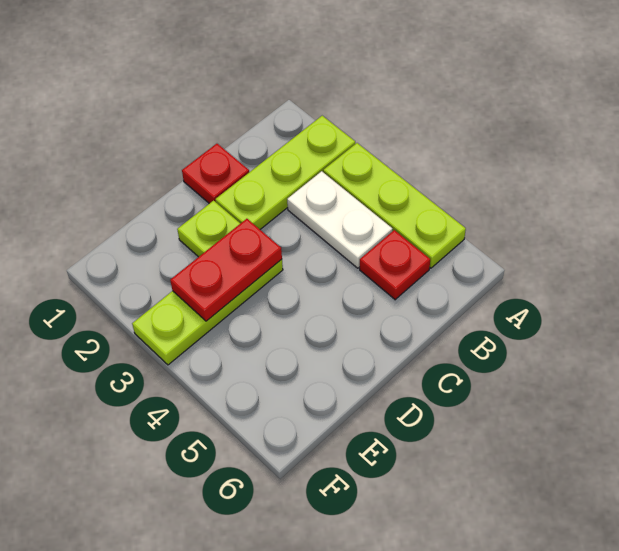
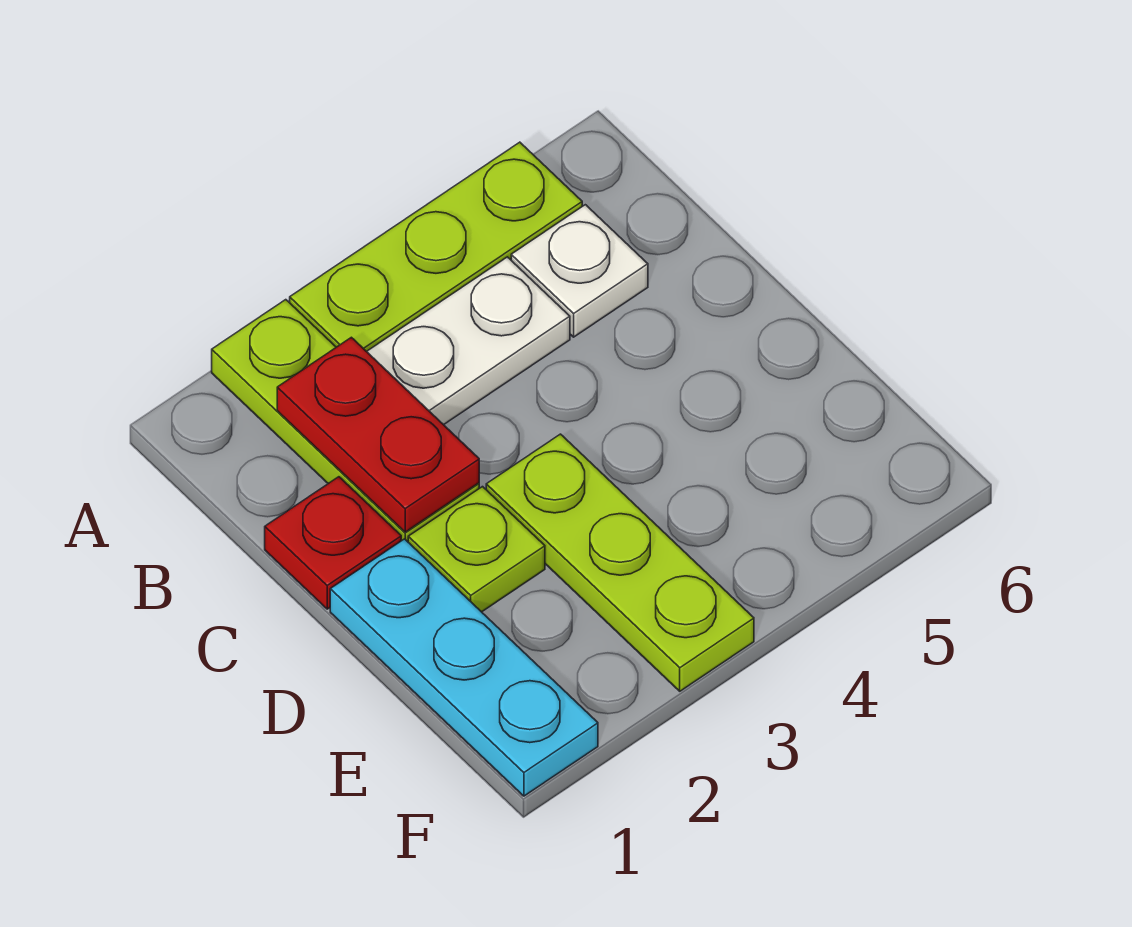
red 1x1 plate [360,230,430,300] -> white 1x1 plate [511,205,648,337]
none -> cyan 1x3 plate [330,539,598,796]
red 1x2 plate [170,219,282,321] -> red 1x2 plate moved to [277,337,479,532]

